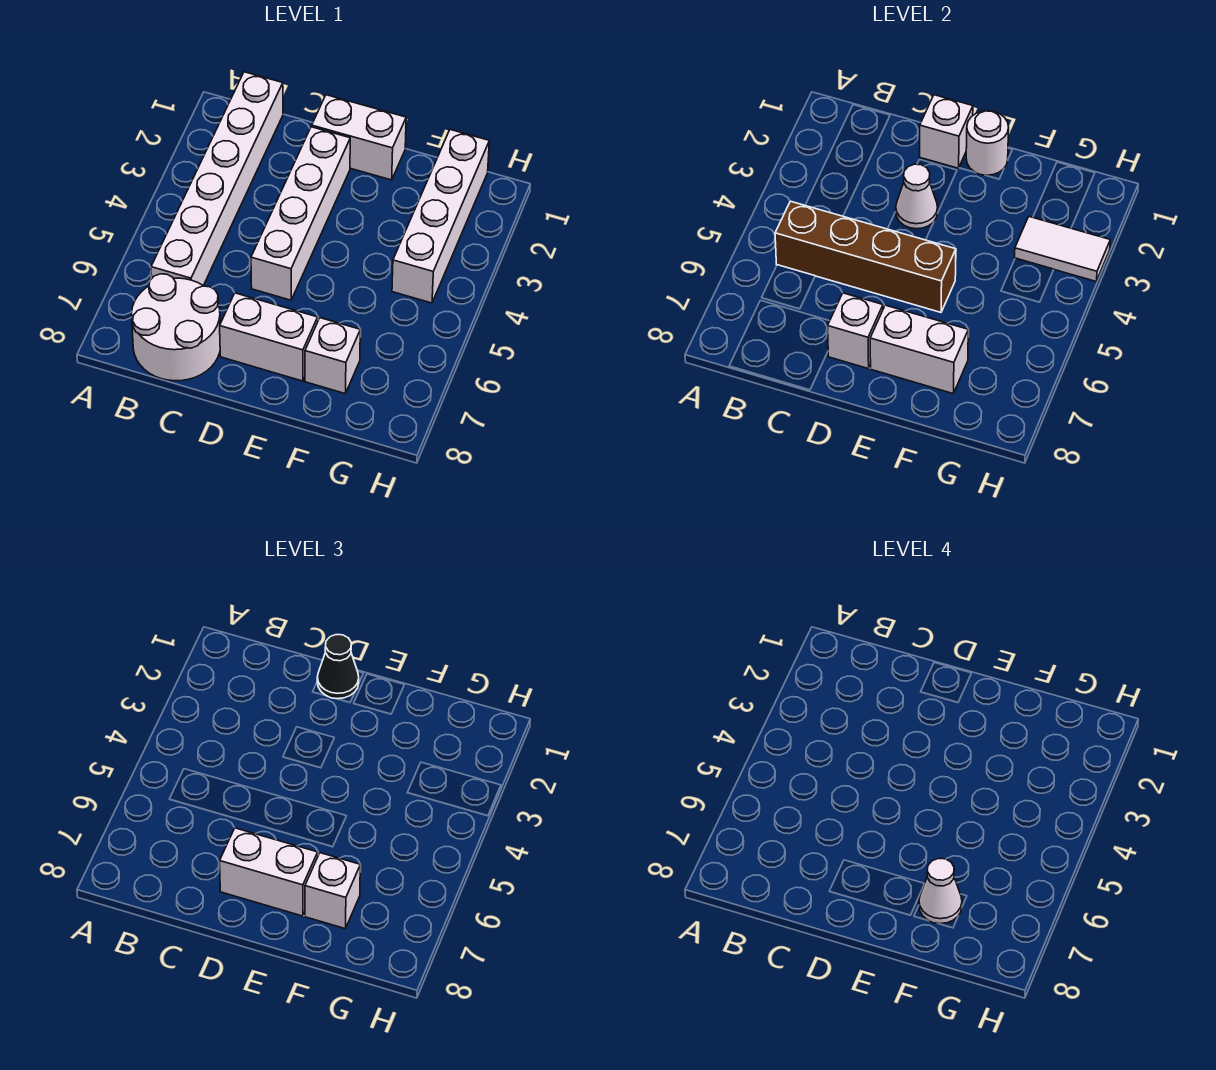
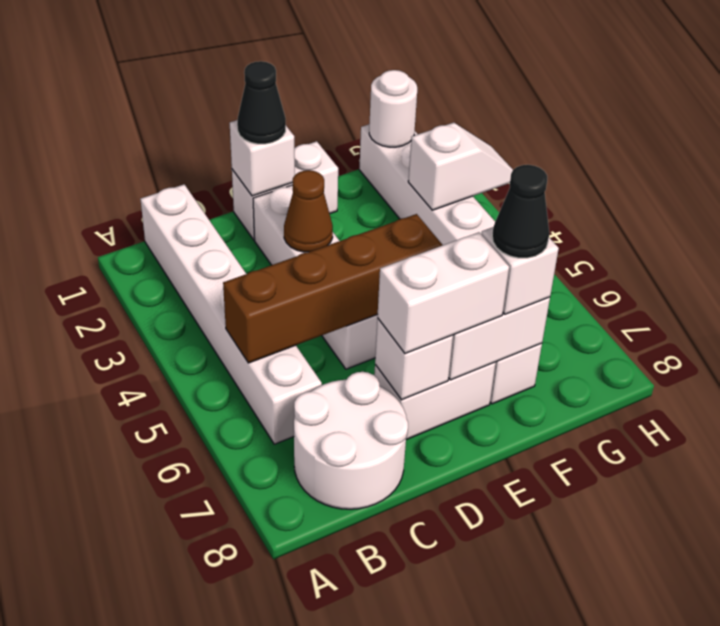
white 1x1 cone [896,164,938,229] -> brown 1x1 cone [284,170,333,252]
white 1x1 round brick [966,111,1009,176] -> white 1x1 round brick moved to [369,70,417,147]
white 1x1 cone [919,858,962,924] -> black 1x1 cone [492,165,549,258]
white 1x2 tile [1015,217,1110,281] -> white 1x2 slope [408,123,513,210]

